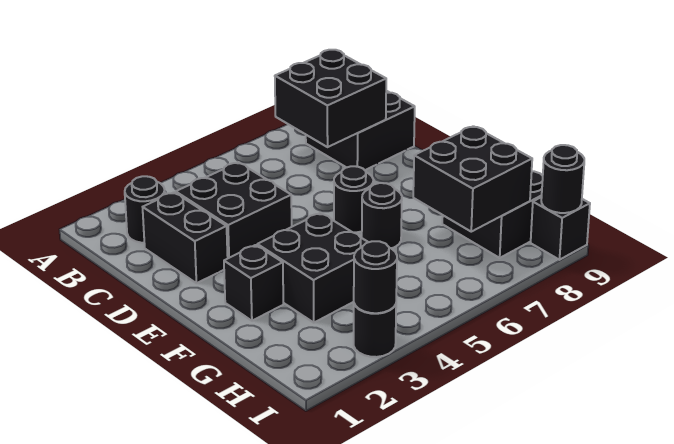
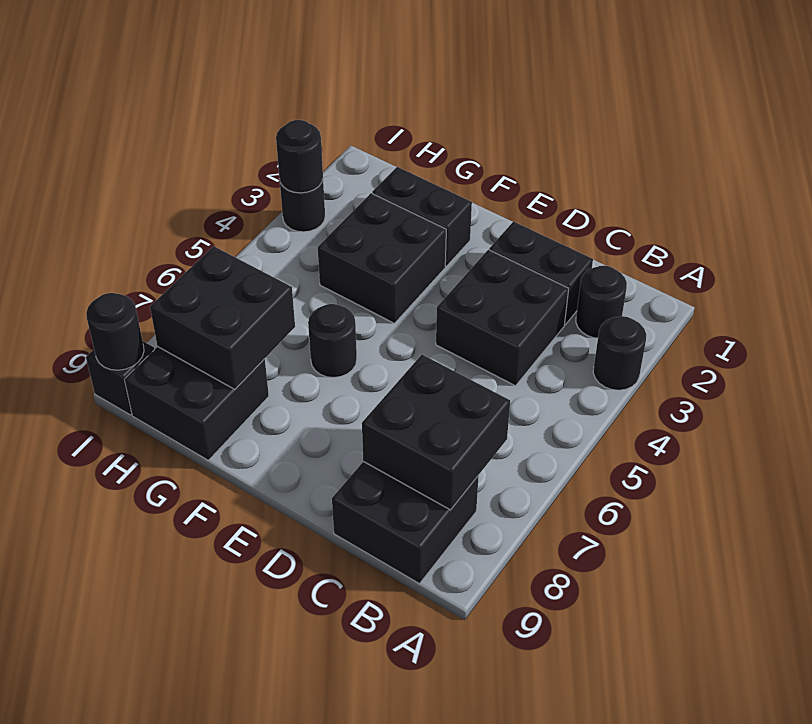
black 1x1 round brick [334,166,373,232] -> black 1x1 round brick moved to [593,316,646,390]
black 1x1 brick [224,245,283,321] -> black 1x2 brick [372,167,472,266]

